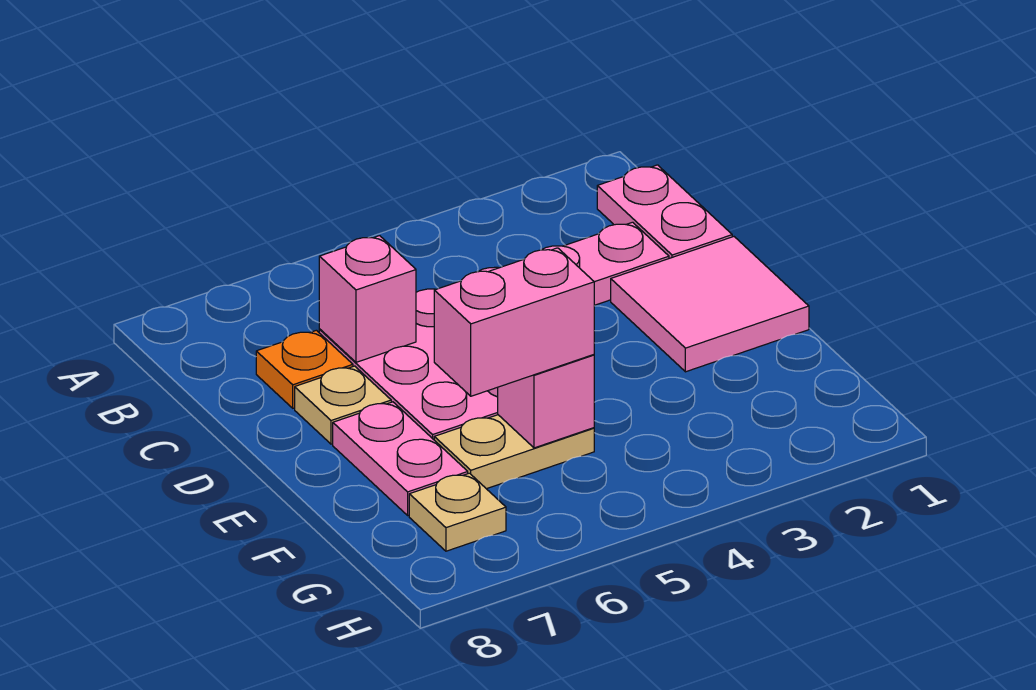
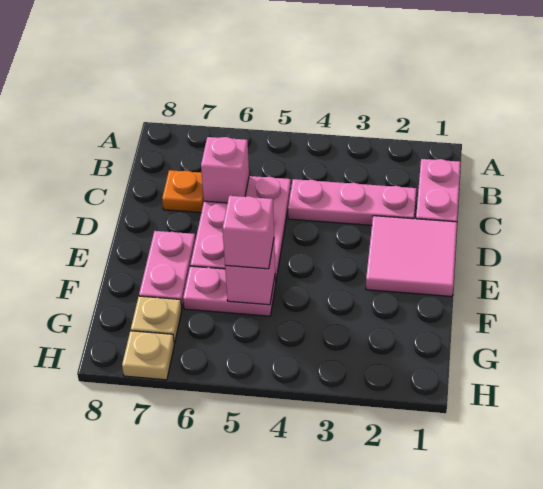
tan 1x1 plate [295,366,391,444] -> tan 1x1 plate moved to [122,331,174,380]
tan 1x2 plate [434,415,594,489] -> pink 1x2 plate [183,266,276,316]
pink 1x2 brick [434,248,594,396] -> pink 1x1 brick [223,196,274,269]

